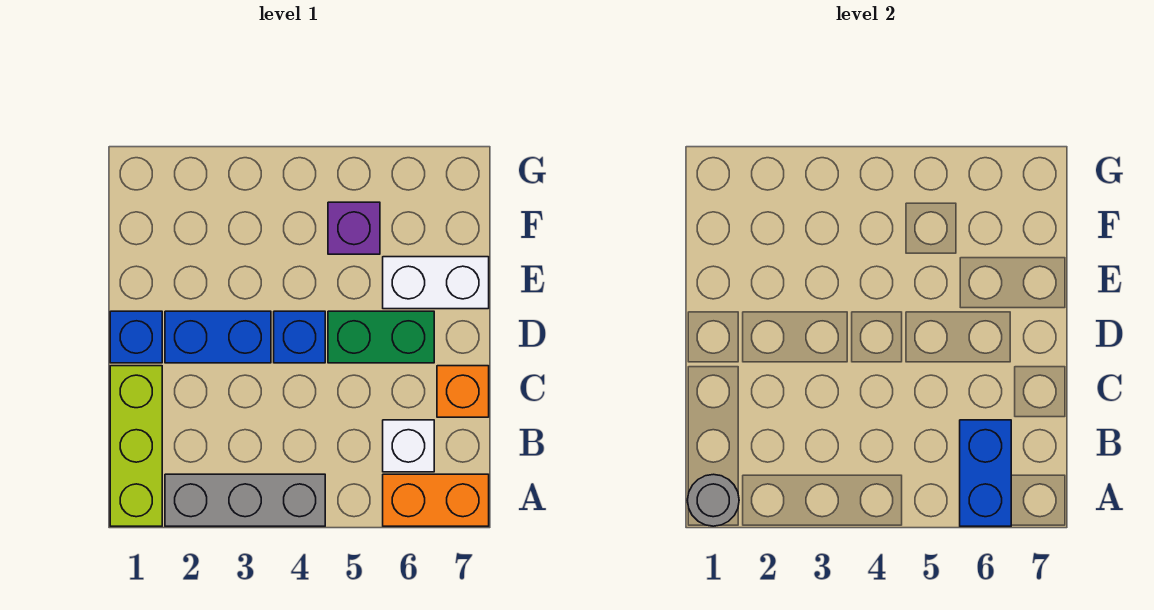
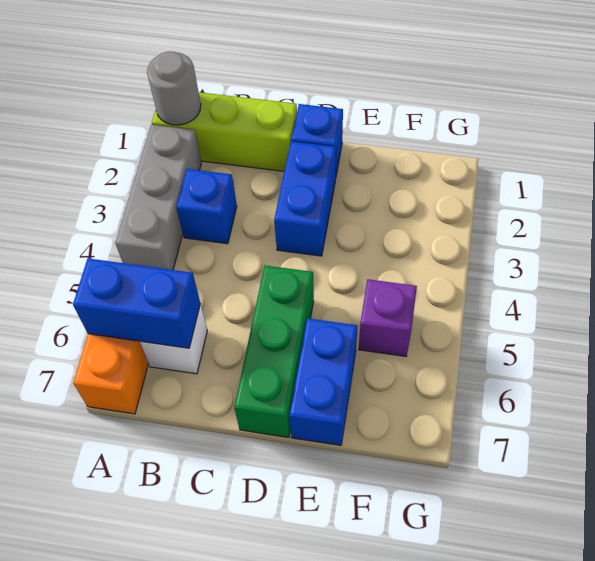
orange 1x1 brick [437,366,489,417] -> none
blue 1x1 brick [274,311,325,363] -> blue 1x1 brick moved to [176,169,237,244]
green 1x2 brick [328,311,434,363] -> green 1x3 brick [234,265,314,437]
white 1x2 brick [383,257,489,309] -> blue 1x2 brick [289,318,357,445]

